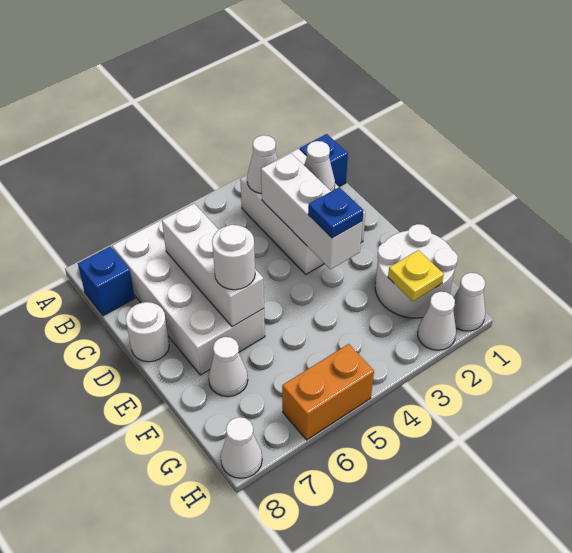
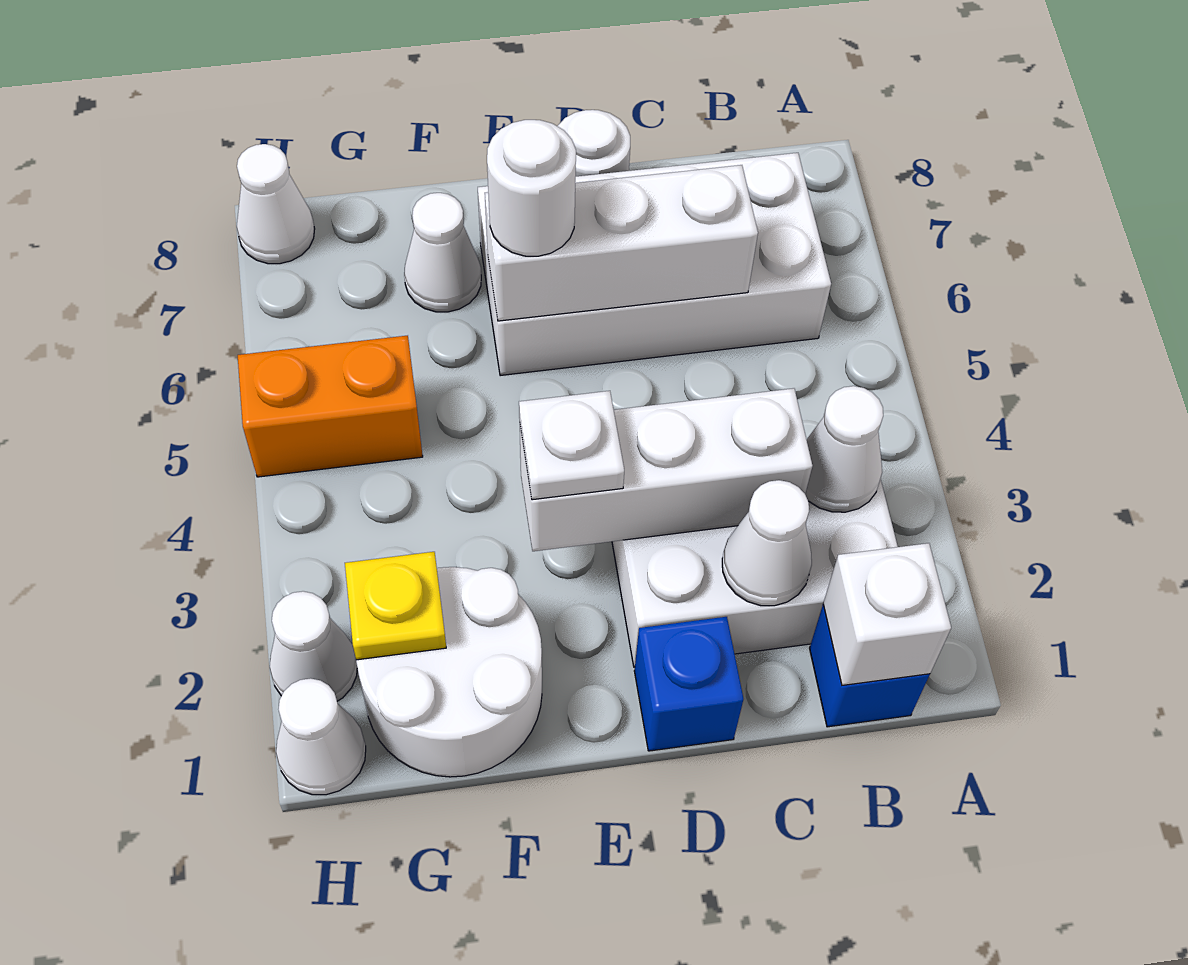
none -> white 1x1 brick [823,543,951,685]
blue 1x1 brick [78,247,135,316] -> blue 1x1 brick moved to [634,617,743,751]
blue 1x1 plate [308,187,364,238] -> white 1x1 plate [519,391,624,500]
orange 1x2 brick [282,344,374,440] -> orange 1x2 brick turned to [238,336,423,477]

